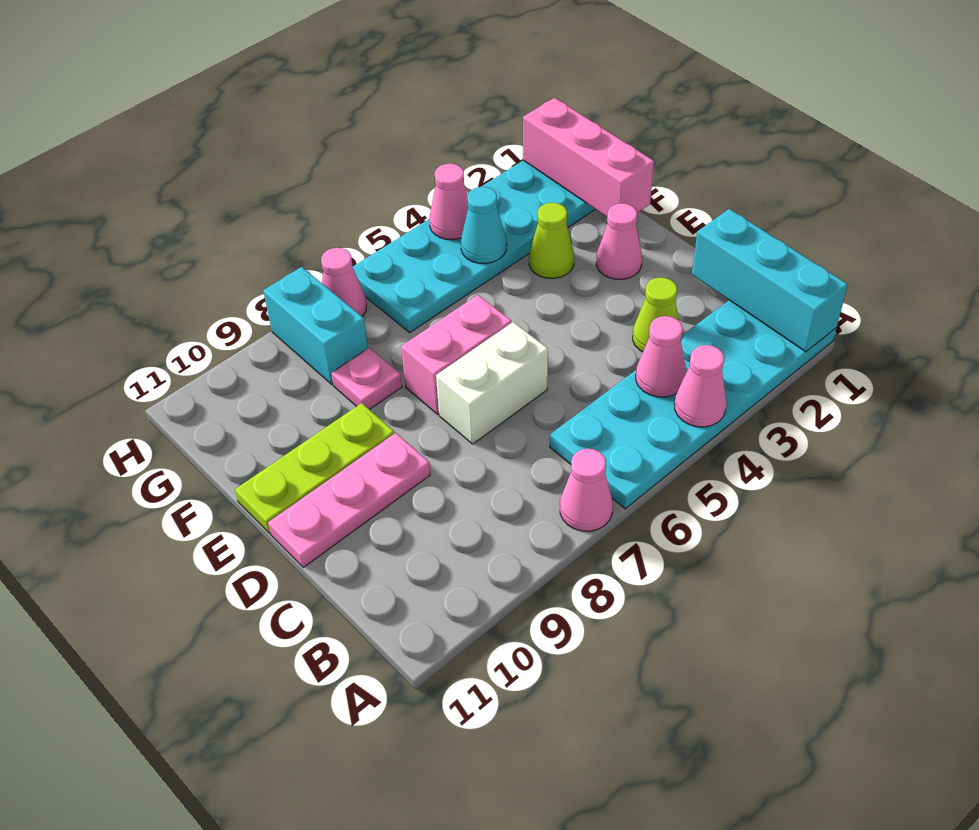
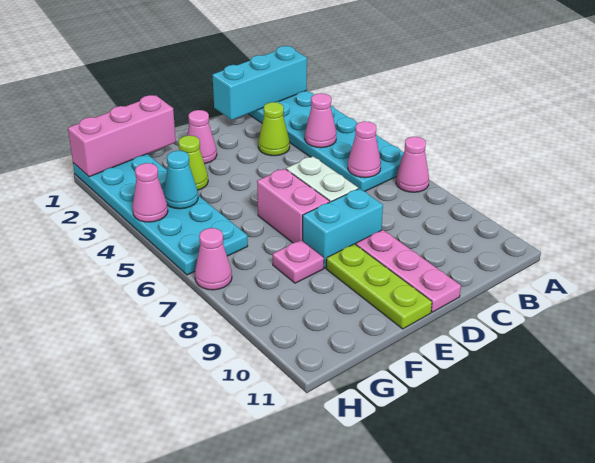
pink 1x1 cone [674,345,727,427] -> pink 1x1 cone moved to [348,121,381,178]
cyan 1x2 brick [263,267,368,384] -> cyan 1x2 brick moved to [303,189,383,268]

